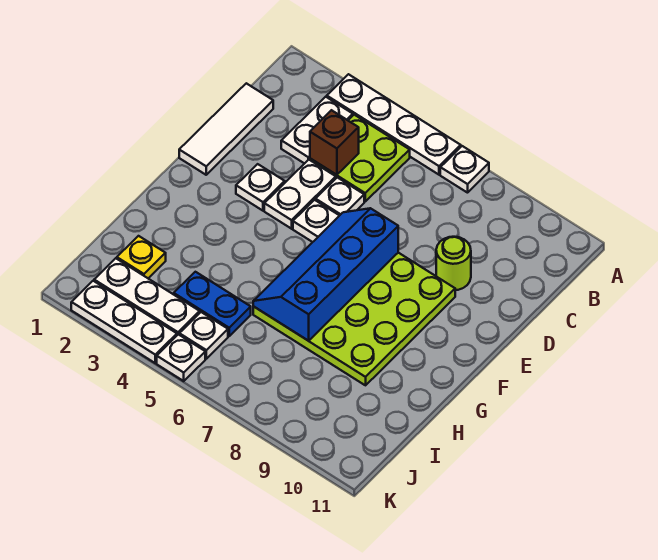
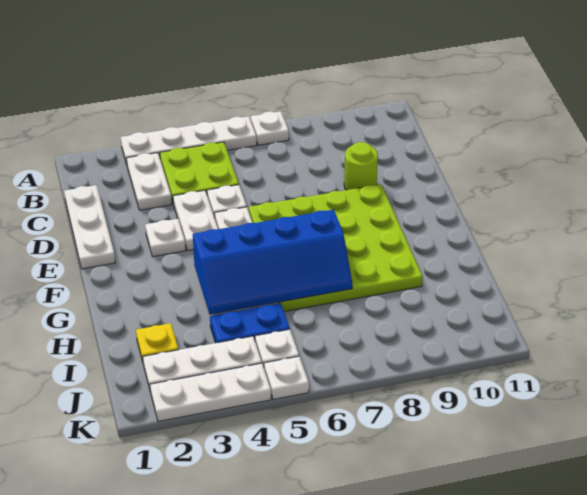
white 1x3 tile [179,83,273,175] -> white 1x3 plate [64,185,115,269]
brown 1x1 brick [310,110,359,175] -> none
blue 2x4 slope [253,208,398,341] -> blue 2x4 slope turned to [193,210,352,314]

